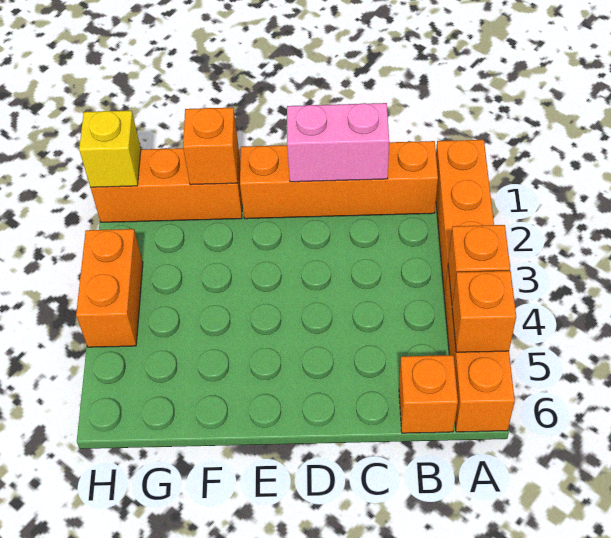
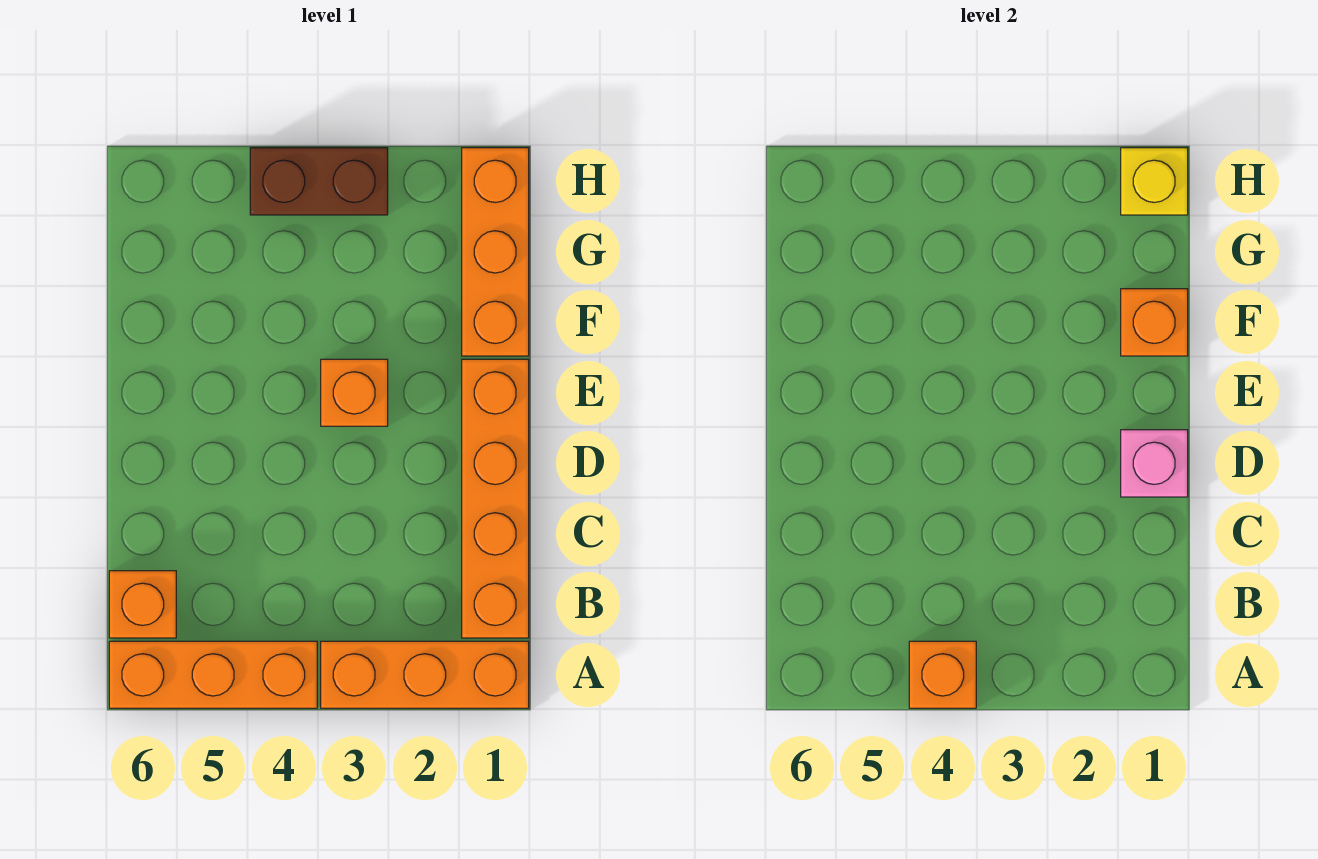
orange 1x1 brick [452,271,516,352] -> orange 1x1 brick moved to [321,359,388,426]
pink 1x2 brick [287,103,389,182] -> pink 1x1 brick [1121,430,1188,497]
orange 1x2 brick [76,229,143,347] -> brown 1x2 brick [250,148,388,215]

